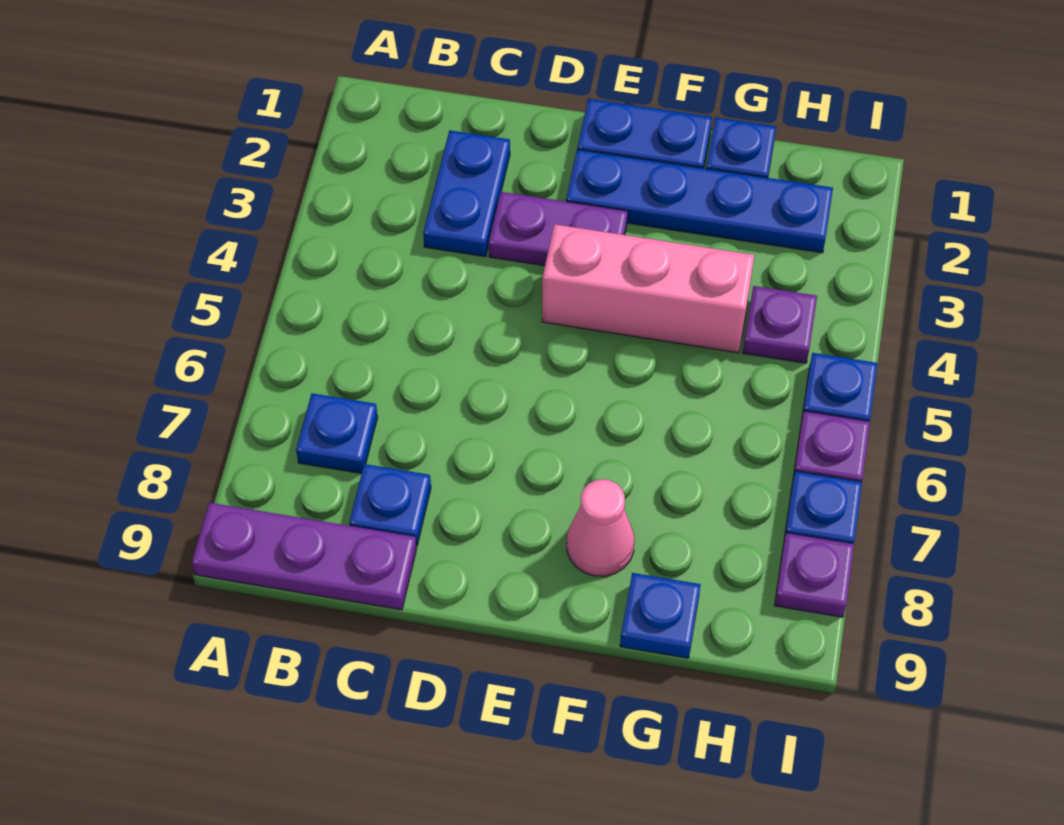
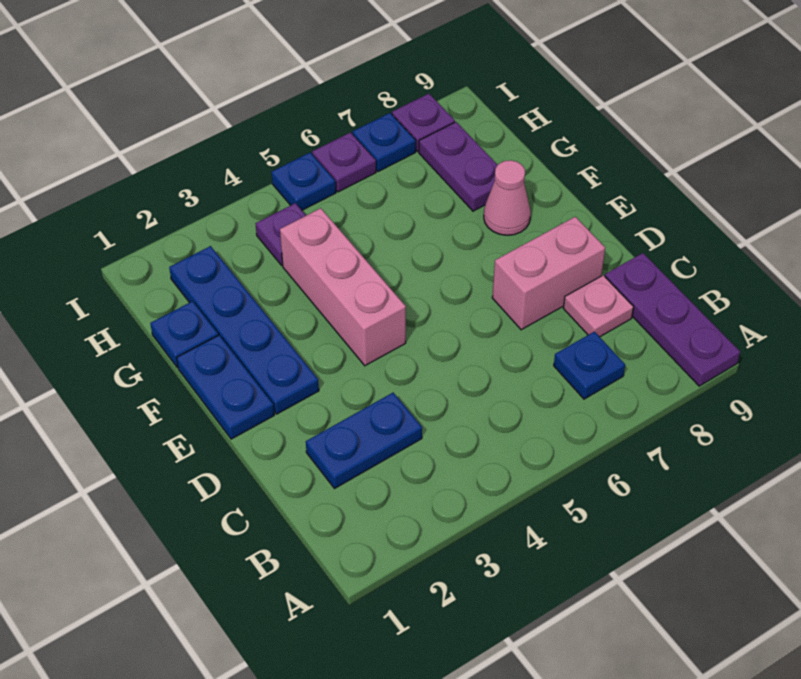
blue 1x1 plate [349,464,431,546] -> pink 1x1 plate [563,275,633,337]
purple 1x2 plate [489,192,628,266] -> purple 1x2 plate moved to [419,122,497,211]
none -> pink 1x2 brick [492,217,605,330]
blue 1x1 plate [620,573,701,658] -> none

